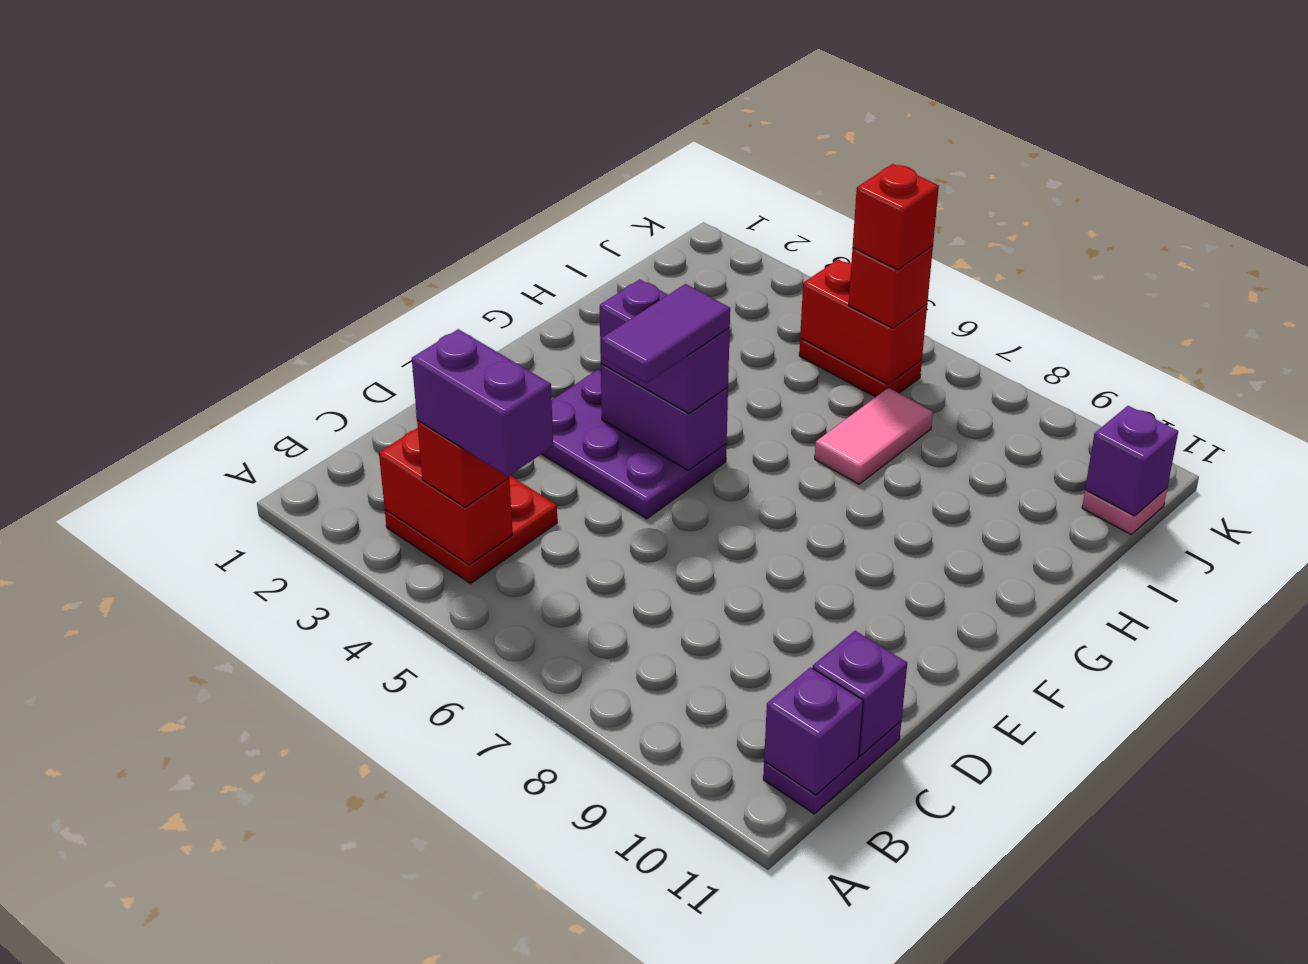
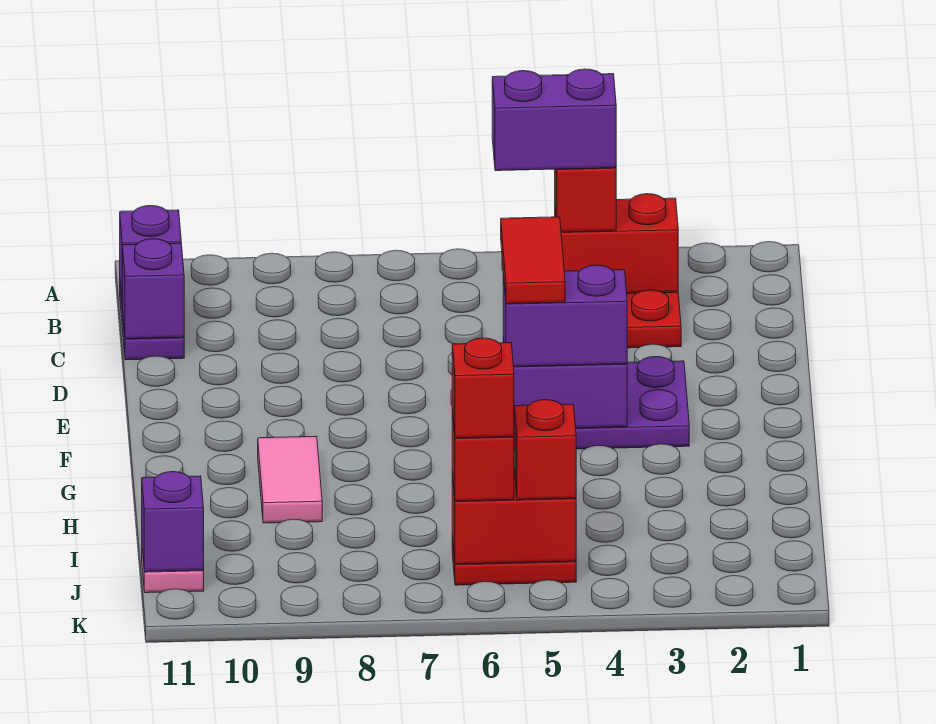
purple 1x2 tile [601,284,730,383] -> red 1x2 tile [501,217,565,304]
pink 1x2 tile [815,388,933,484] -> pink 1x2 tile moved to [258,436,322,523]
none -> red 1x1 brick [514,400,576,500]

